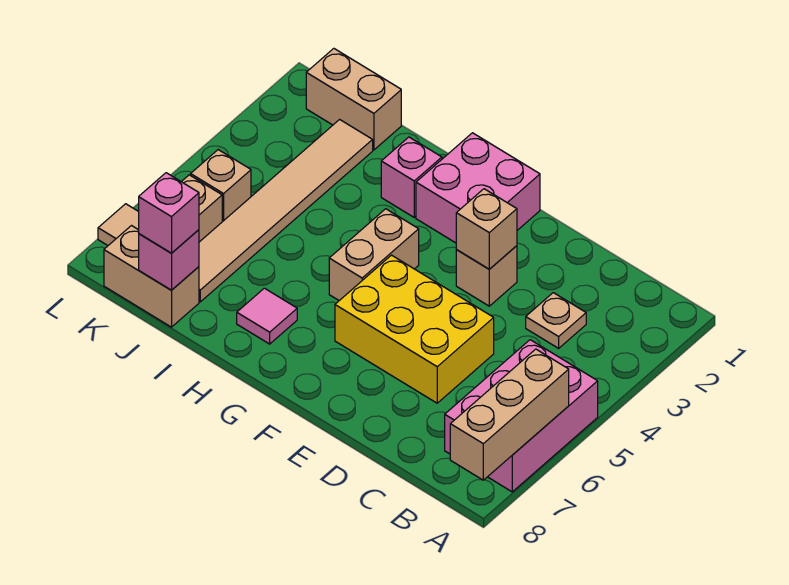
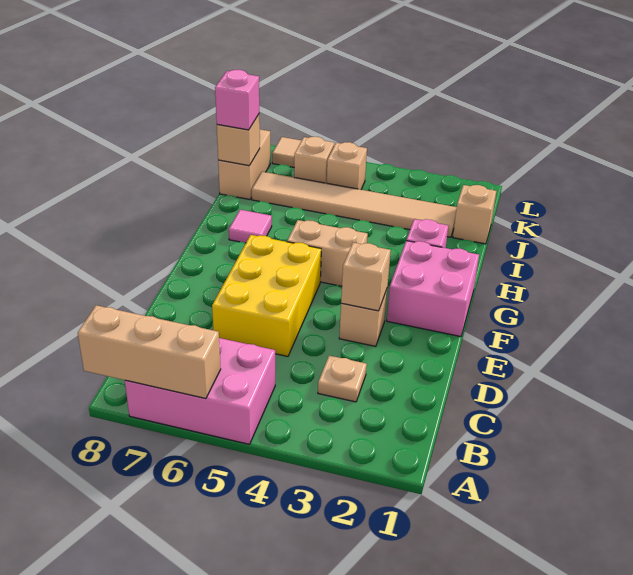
tan 1x2 brick [306,49,401,150] -> tan 1x1 brick [453,185,496,244]
pink 1x1 brick [139,230,199,290] -> tan 1x1 brick [217,115,260,166]

